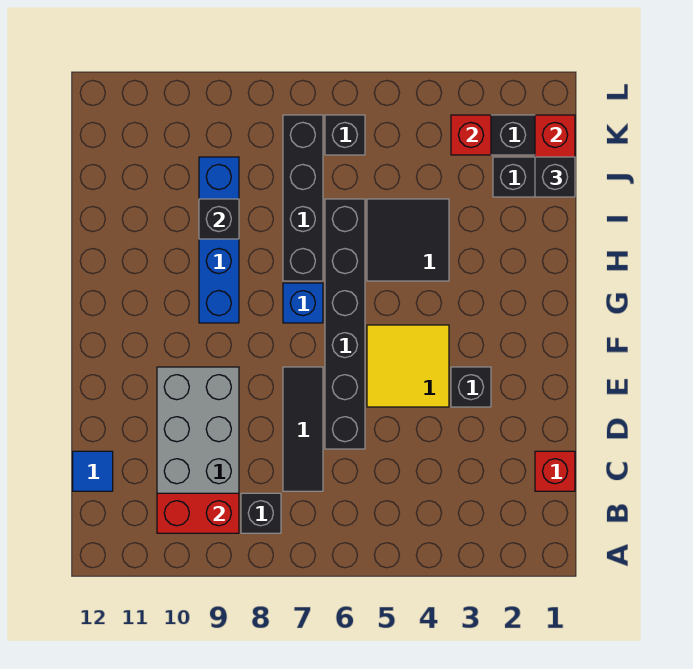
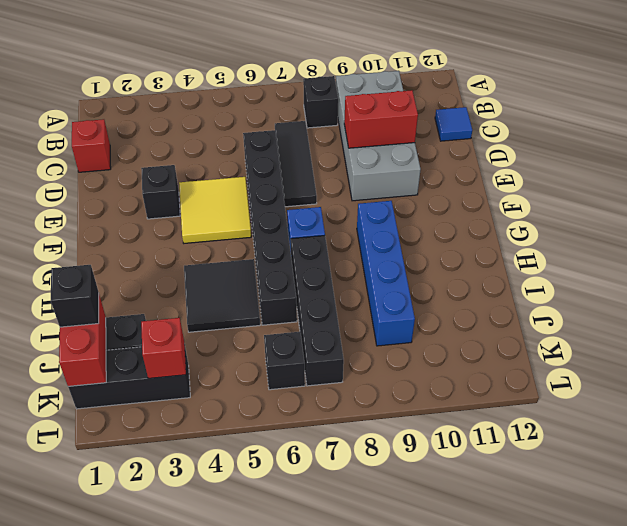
red 1x2 brick [157,493,239,533] -> red 1x2 brick moved to [344,90,418,148]
black 1x1 brick [199,199,239,239] -> none

